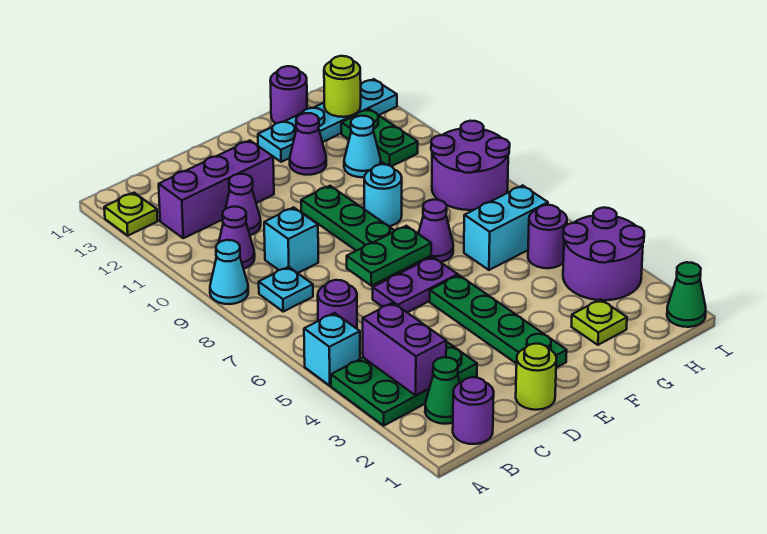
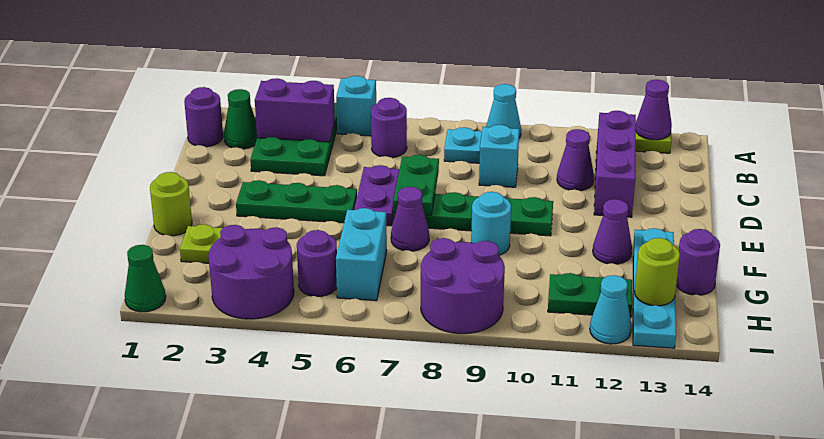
purple 1x1 cone [219,207,255,269] -> purple 1x1 cone moved to [636,80,672,140]
lime 1x1 round brick [516,344,557,410] -> lime 1x1 round brick moved to [150,172,192,236]
green 1x4 plate [430,275,567,368] -> green 1x3 plate [236,180,357,223]
cyan 1x1 cone [344,116,381,177] -> cyan 1x1 cone moved to [590,275,632,344]

